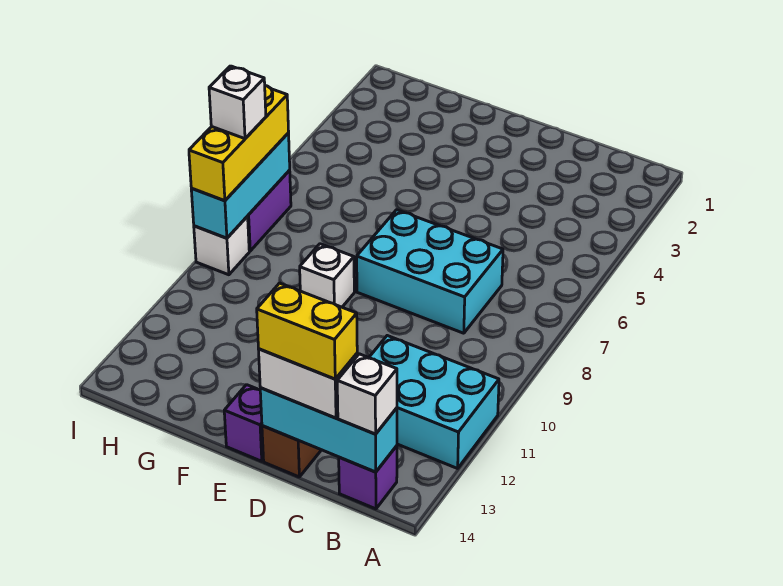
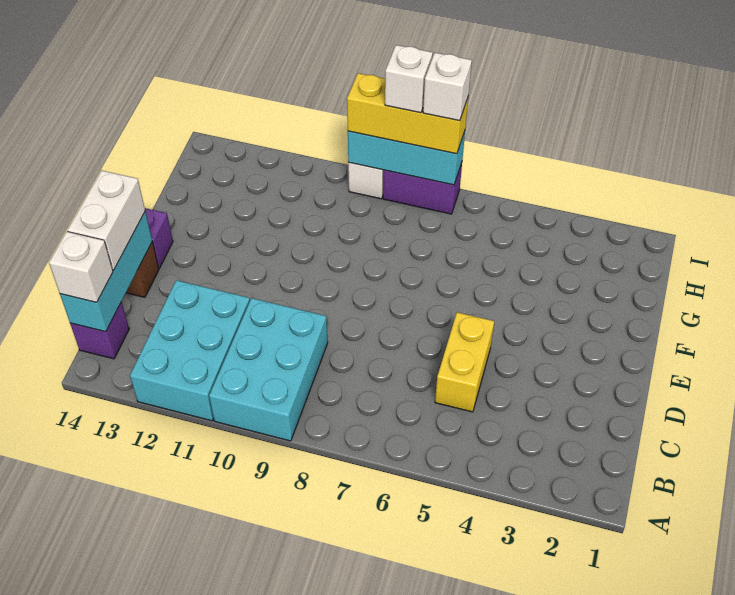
cyan 2x3 brick [357,210,503,333] -> cyan 2x3 brick moved to [209,298,328,441]
yellow 1x2 brick [257,283,357,379] -> yellow 1x2 brick moved to [435,312,494,412]
white 1x1 brick [300,244,354,307] -> white 1x1 brick moved to [423,53,472,121]

